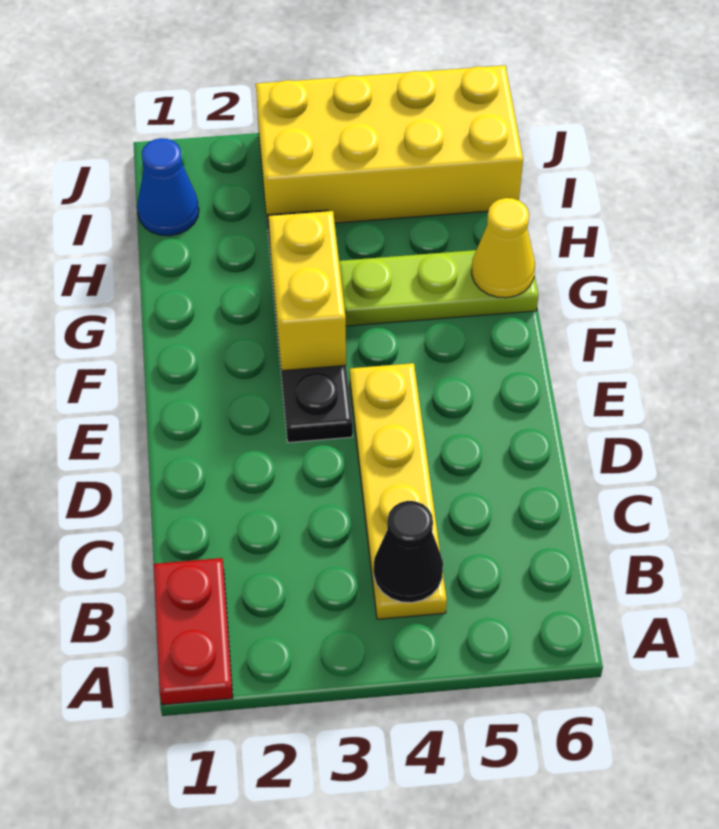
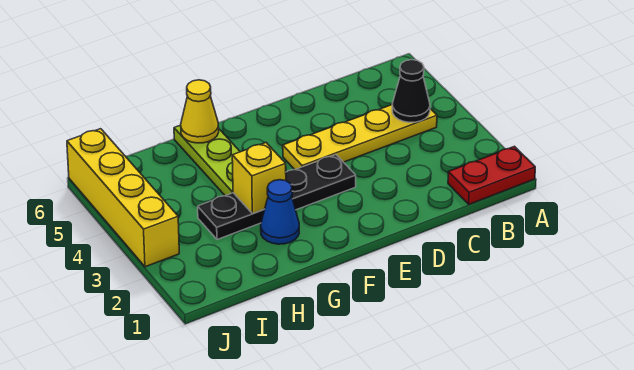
yellow 1x2 brick [269,211,346,371] -> yellow 1x1 brick [232,143,286,214]
blue 1x1 cone [137,138,199,236] -> blue 1x1 cone moved to [261,180,299,244]
yellow 2x4 brick [256,65,523,223] -> yellow 1x4 brick [67,129,179,267]

